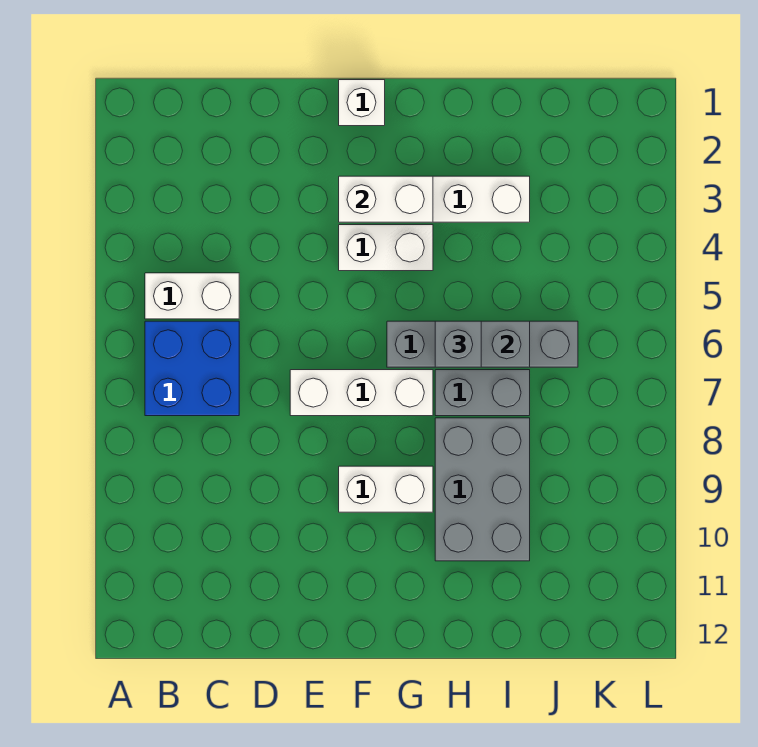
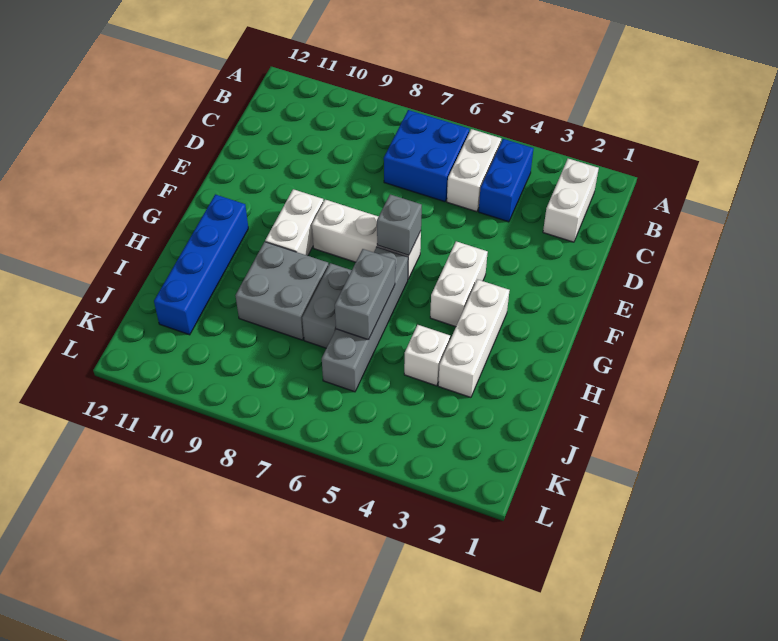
none -> blue 1x2 brick [479,139,534,222]
white 1x3 brick [290,370,433,416] -> white 1x3 brick turned to [312,200,421,279]
white 1x1 brick [339,80,385,126] -> white 1x1 brick moved to [404,325,450,386]
white 1x2 brick [339,176,433,222] -> white 1x2 brick moved to [543,159,599,242]
none -> blue 1x4 brick [154,194,248,335]
grey 1x1 brick [435,321,481,367] -> grey 1x1 brick moved to [377,194,422,255]
grey 2x3 brick [435,418,530,561] -> grey 2x2 brick [236,242,329,340]

